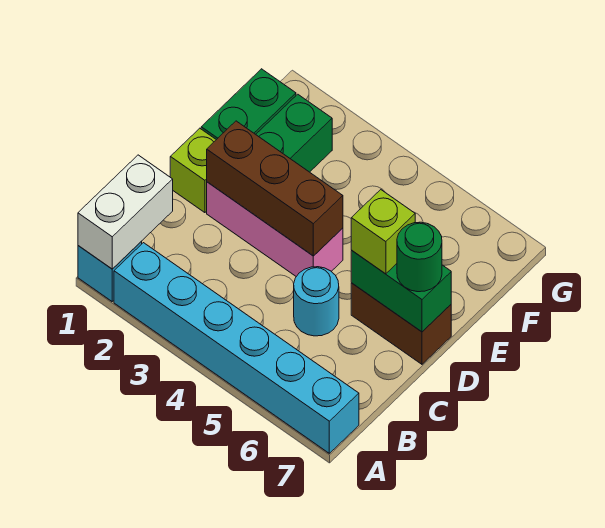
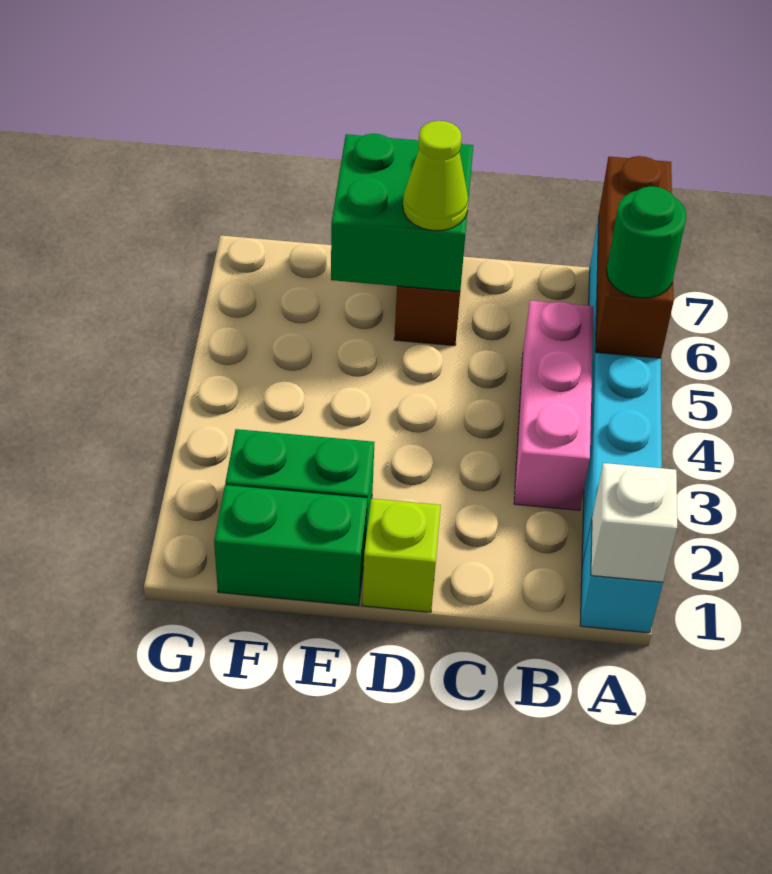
white 1x2 brick [78,155,173,269] -> white 1x1 brick [591,463,677,582]
cyan 1x1 round brick [294,267,339,336] -> none
pink 1x3 brick [207,182,343,277] -> pink 1x3 brick moved to [514,300,593,510]
brown 1x3 brick [207,121,343,256] -> brown 1x3 brick moved to [596,156,674,358]
green 1x2 brick [351,251,451,332] -> green 2x2 brick [331,134,473,291]
lime 1x1 brick [351,190,415,274] -> lime 1x1 cone [403,121,468,231]
green 1x1 round brick [397,222,442,292] -> green 1x1 round brick moved to [606,186,687,298]

